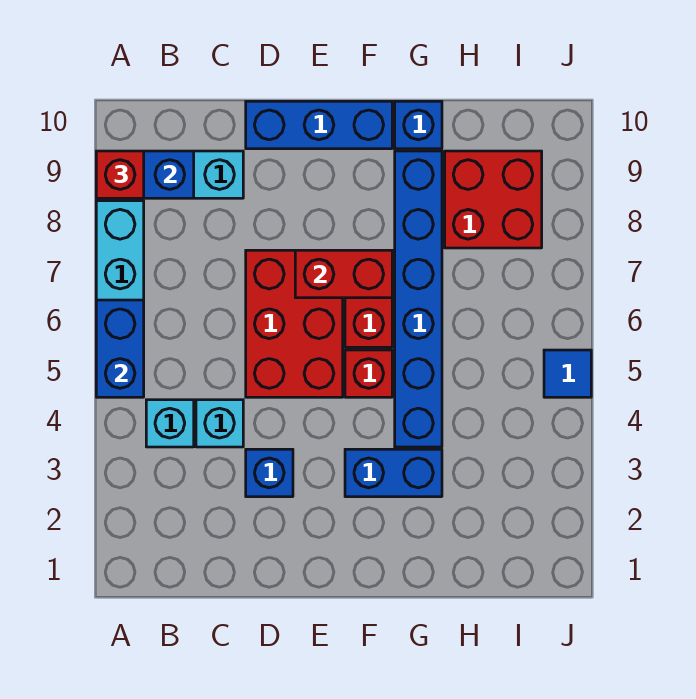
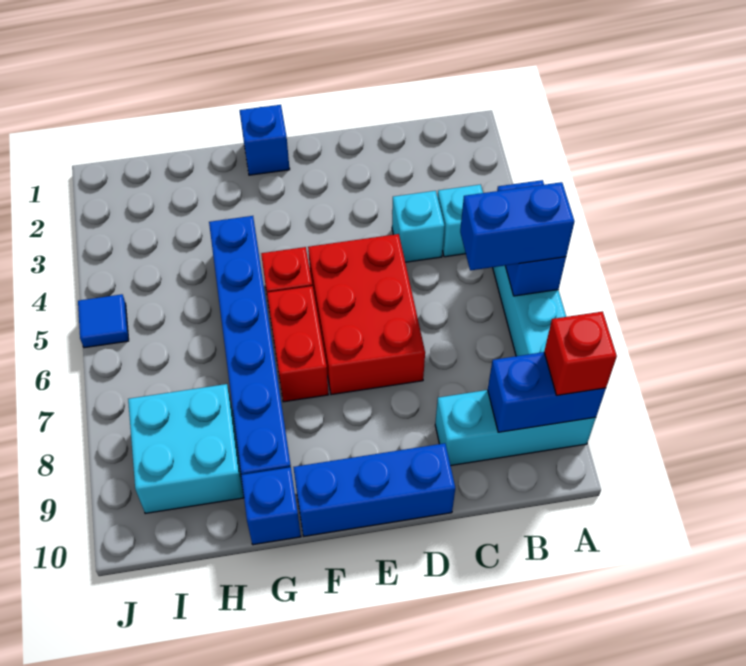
blue 1x1 brick [246,449,293,497] -> blue 1x1 brick moved to [240,105,290,175]
red 1x2 brick [295,250,392,298] -> none
blue 1x2 brick [345,449,442,497] -> blue 1x2 brick moved to [460,182,574,270]
red 2x2 brick [445,151,542,248] -> cyan 2x2 brick [128,384,244,514]

